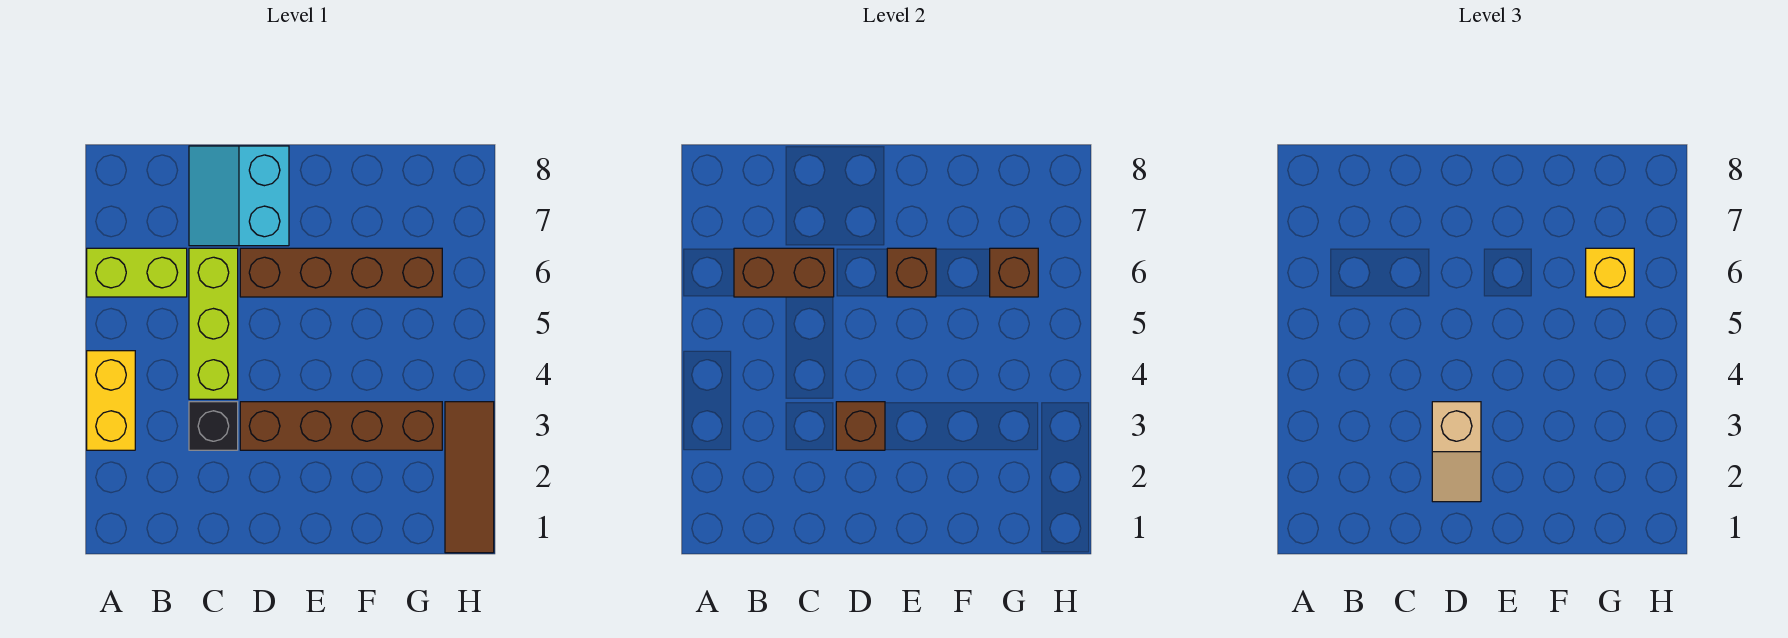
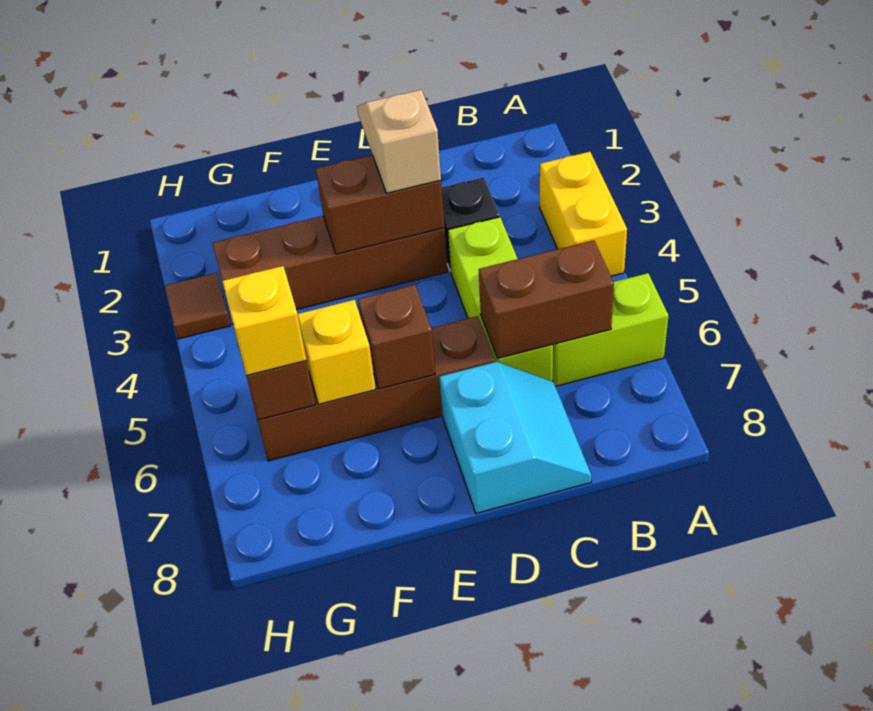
brown 1x1 brick [836,402,885,450] -> brown 1x2 brick [316,155,444,254]
none -> yellow 1x1 brick [298,300,376,404]
brown 1x3 tile [445,402,494,553] -> brown 1x1 tile [165,273,231,339]

